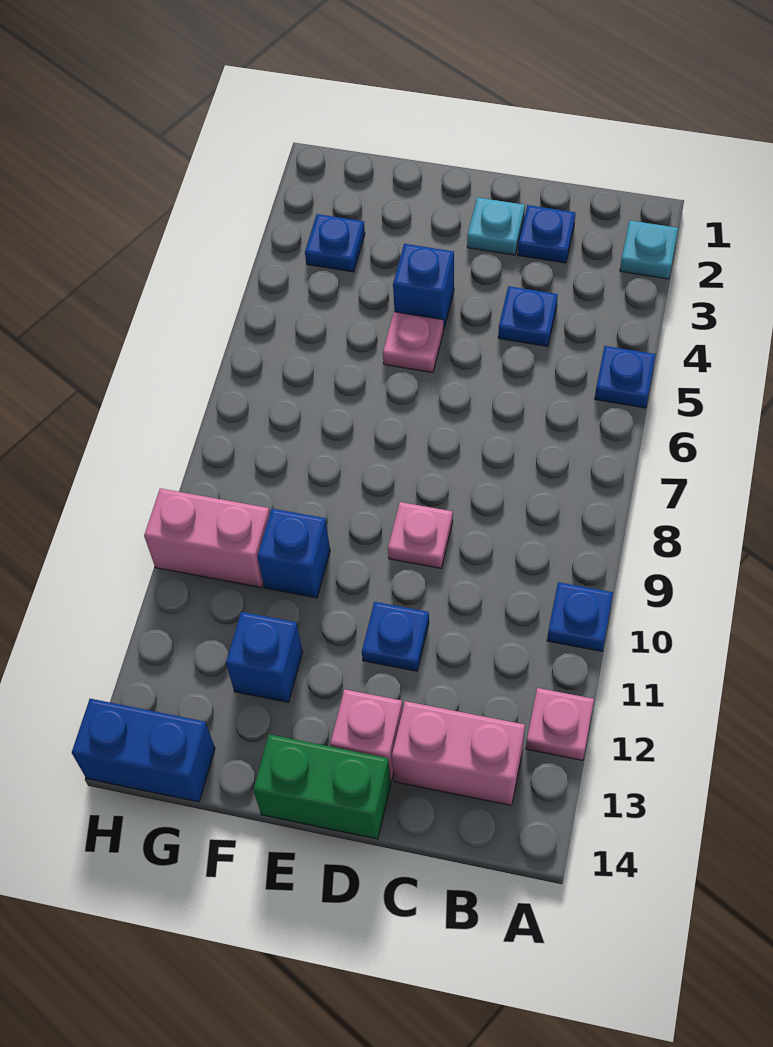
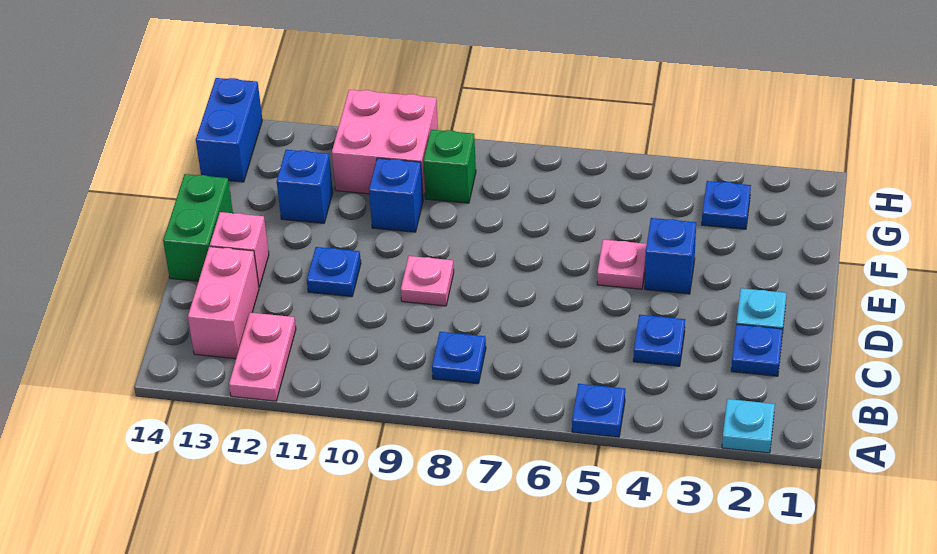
blue 1x1 plate [547,582,613,651] -> blue 1x1 plate moved to [432,332,486,384]
pink 1x1 plate [526,688,594,760] -> pink 1x2 plate [229,313,296,401]
none -> green 1x1 brick [423,130,476,203]
pink 1x2 brick [144,488,270,588] -> pink 2x2 brick [332,90,438,199]

